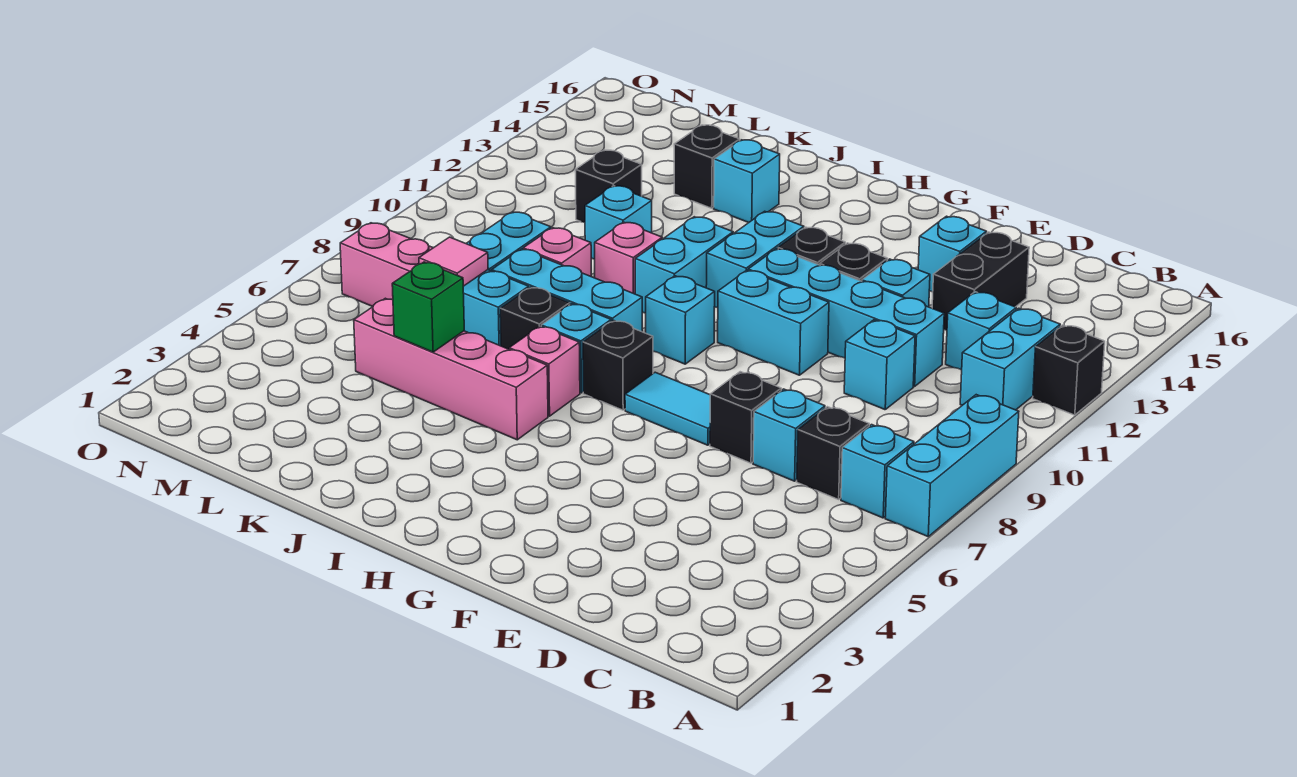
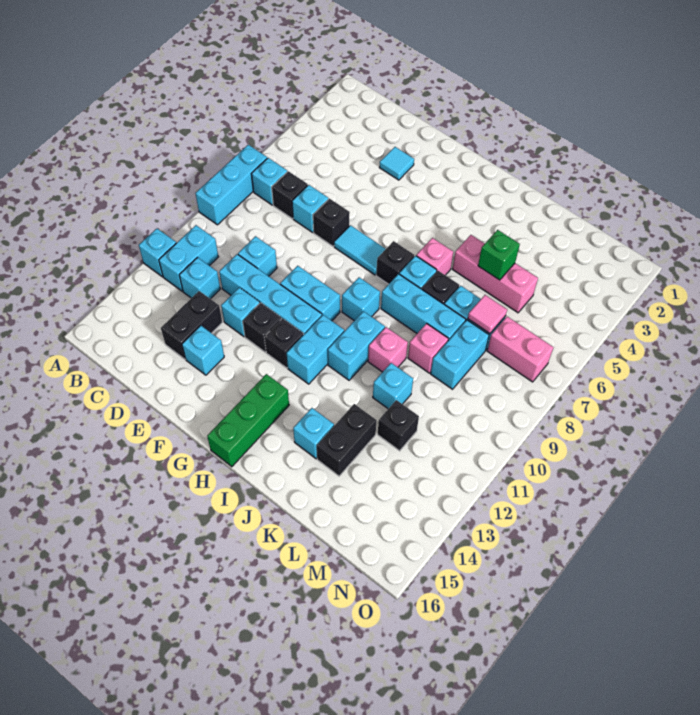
black 1x1 brick [1033,325,1105,415] -> cyan 1x1 brick [139,229,176,277]
none -> cyan 1x1 tile [379,147,414,180]
none -> green 1x3 brick [207,374,289,467]
pink 1x4 brick [354,298,548,440] -> pink 1x3 brick [453,235,538,313]
black 1x1 brick [674,125,740,208] -> black 1x2 brick [317,404,377,476]

